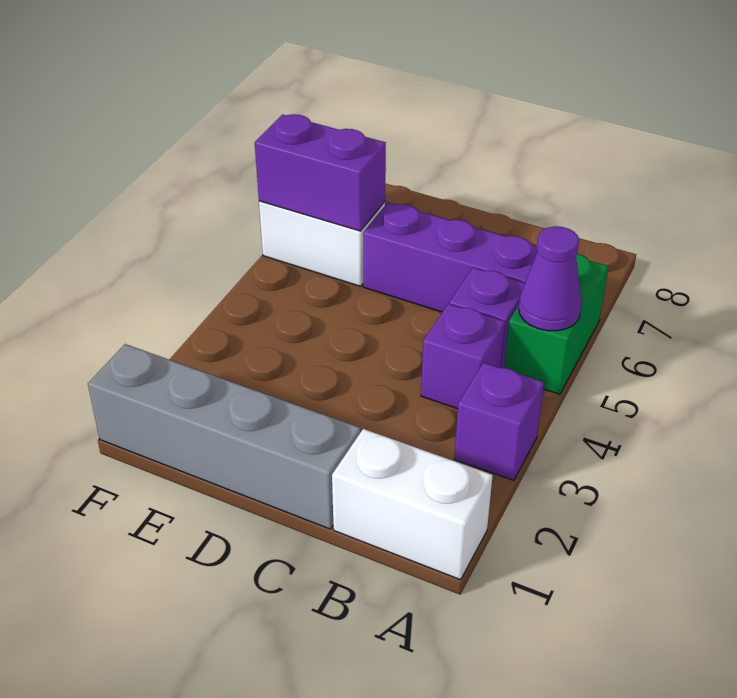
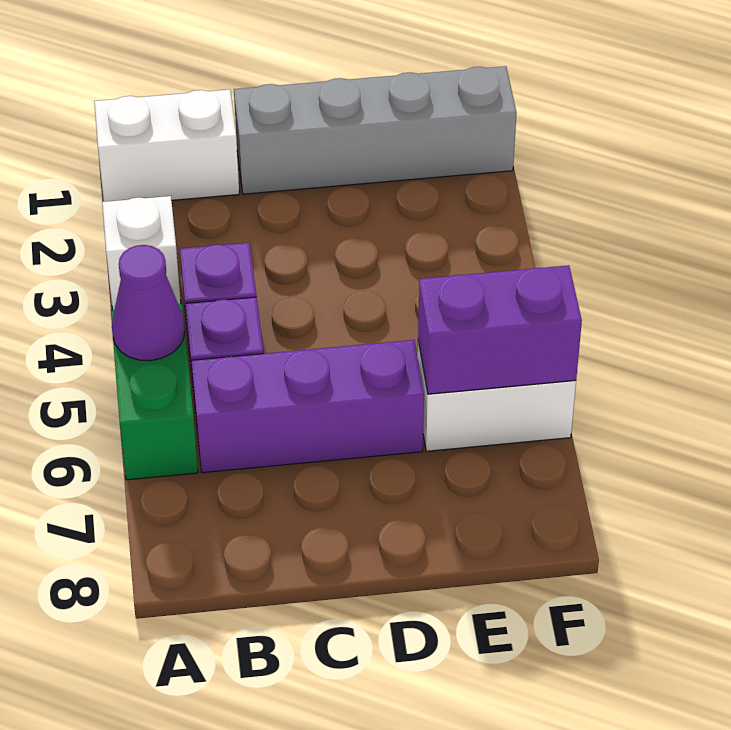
purple 1x1 brick [454,363,544,480] -> white 1x1 brick [102,196,181,310]

